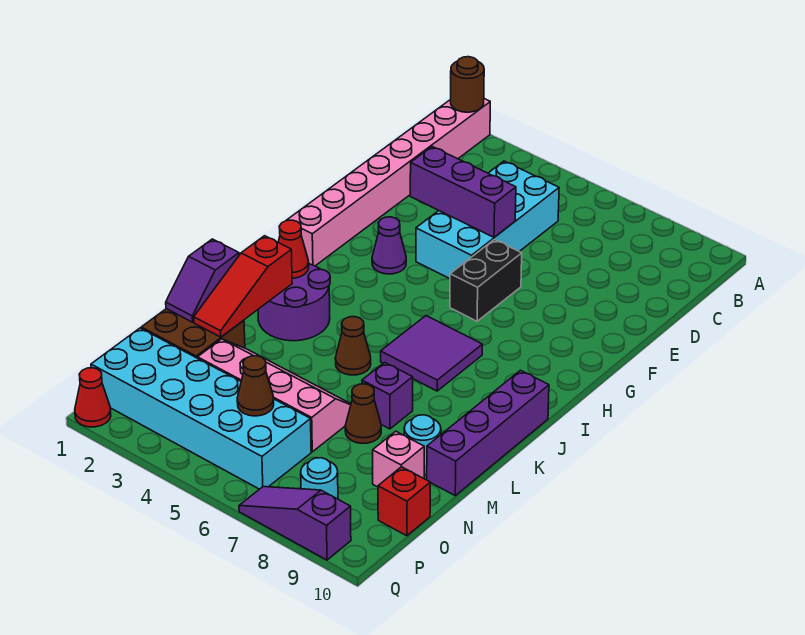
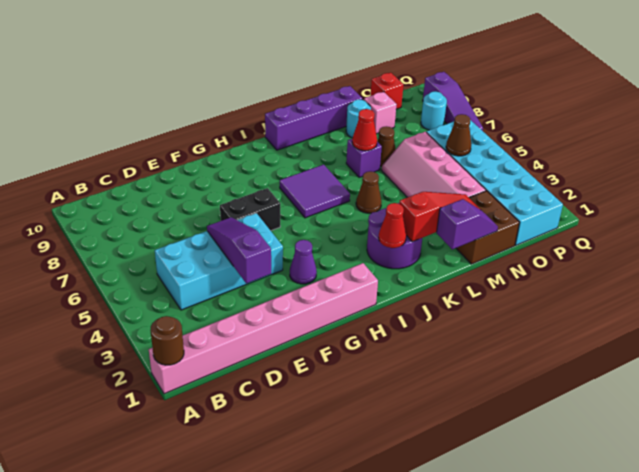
purple 1x3 brick [410,147,516,237] -> purple 1x3 slope [207,217,271,283]
red 1x1 cone [75,368,111,427] -> red 1x1 cone moved to [352,109,377,151]

